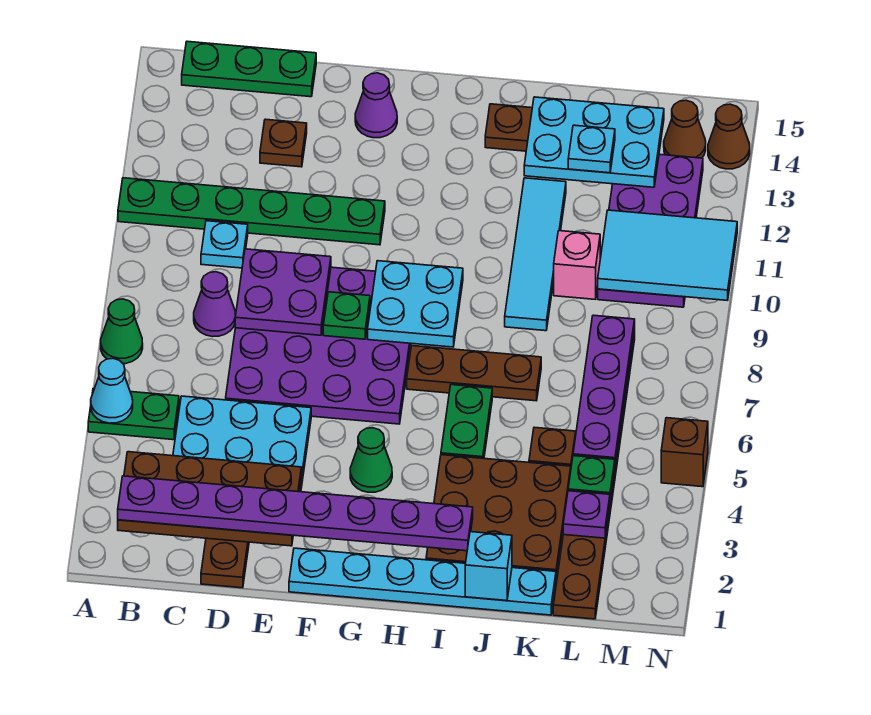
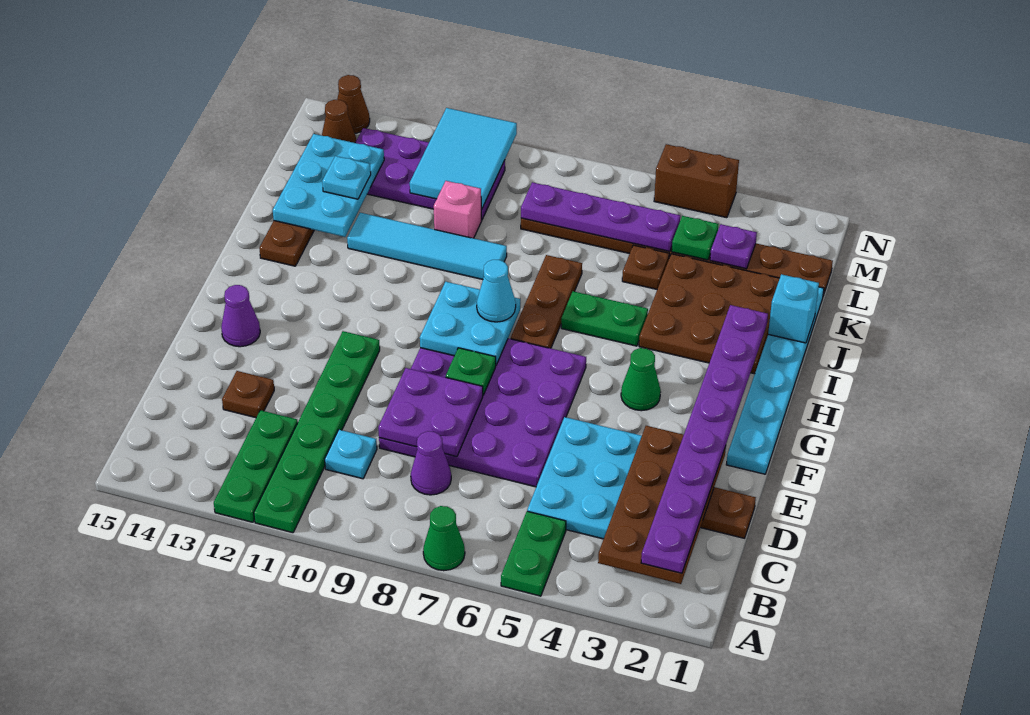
cyan 1x1 cone [91,359,133,423] -> cyan 1x1 cone moved to [477,260,516,322]
green 1x3 plate [182,41,316,97] -> green 1x3 plate moved to [214,410,298,522]
brown 1x1 brick [661,418,708,487] -> brown 1x2 brick [654,144,739,218]

